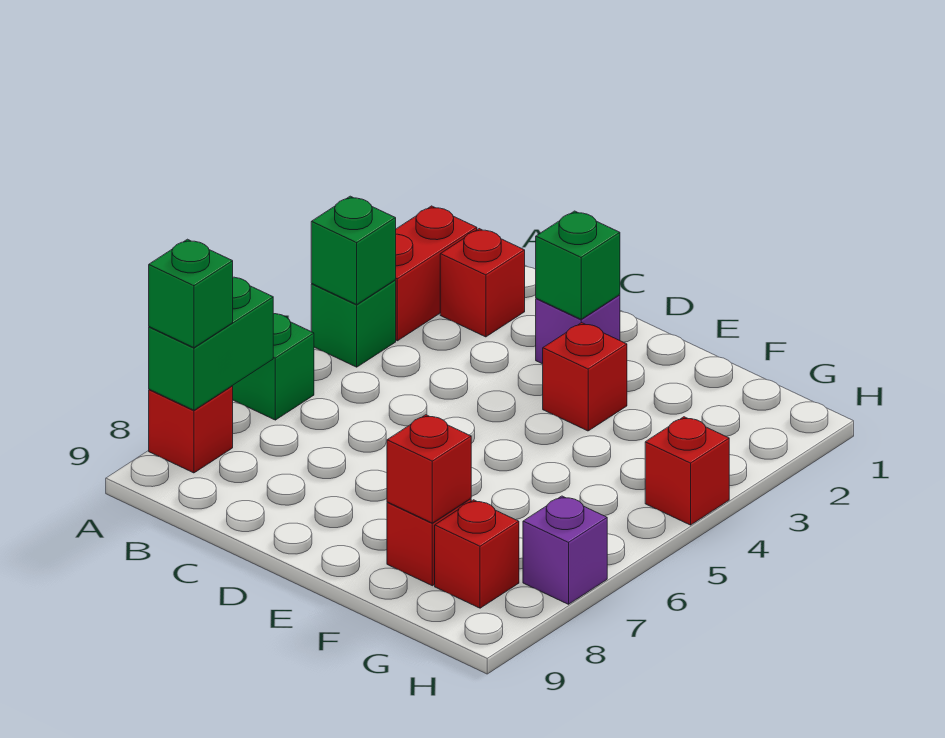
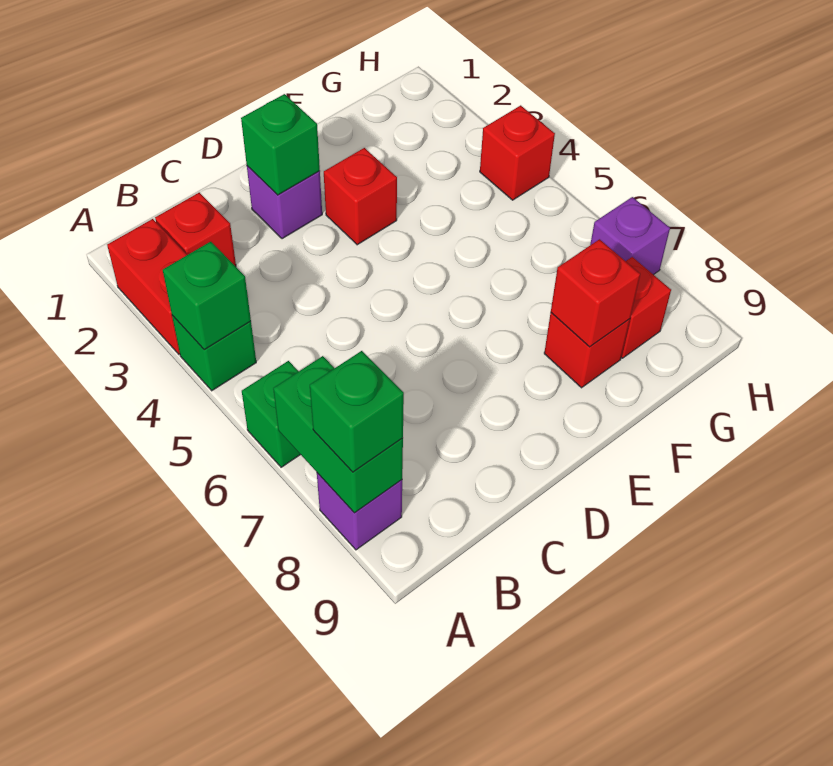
red 1x1 brick [149,386,233,473] -> purple 1x1 brick [317,473,402,550]

